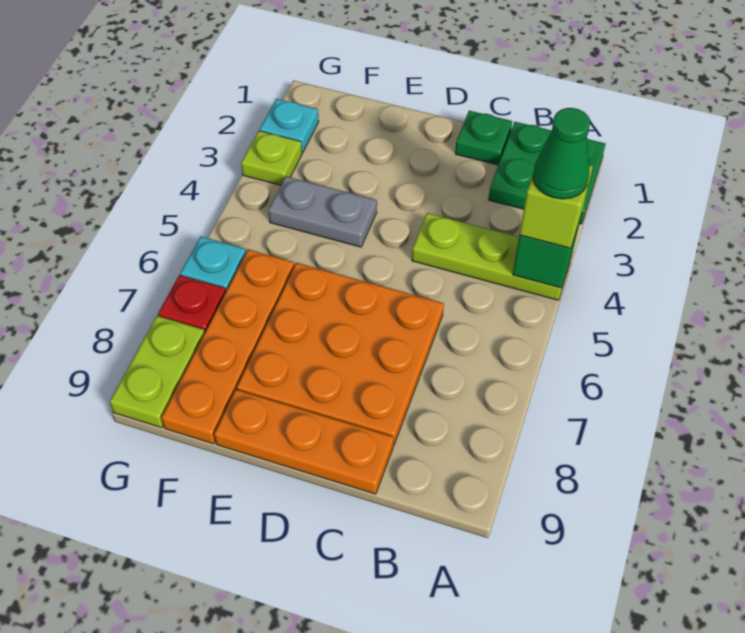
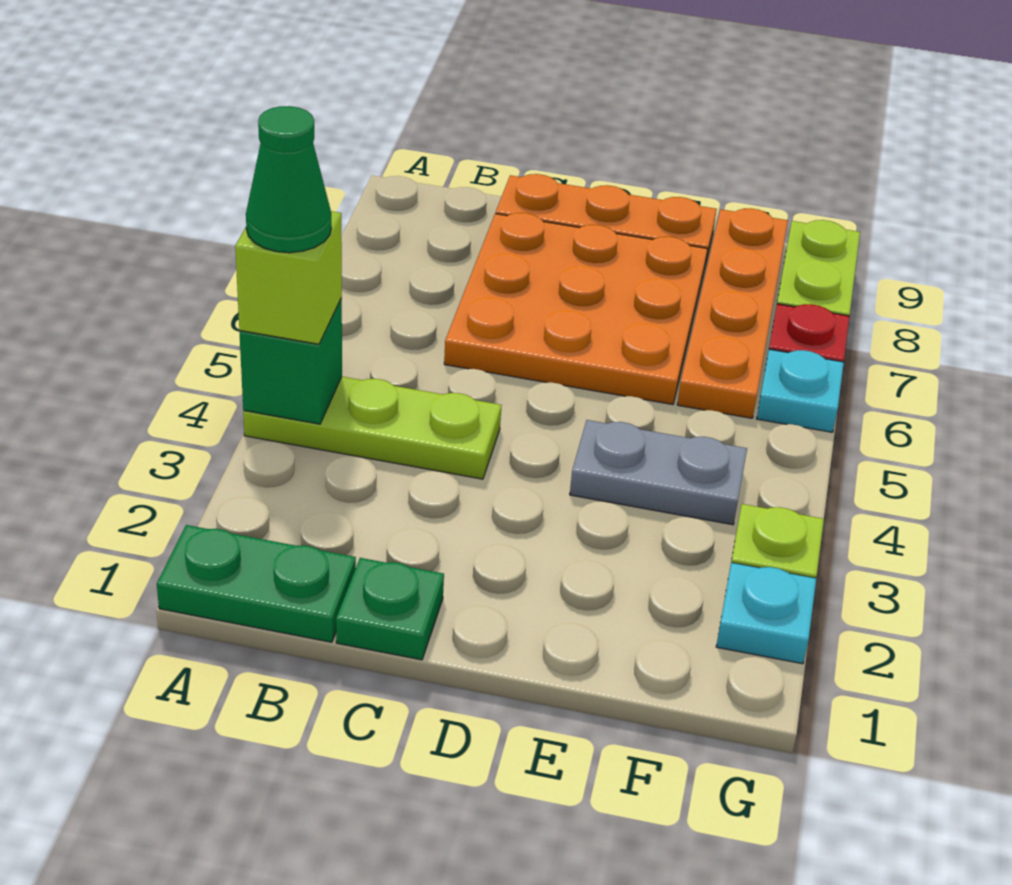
green 2x2 plate [488,122,605,224] -> green 1x2 plate [157,525,356,642]

